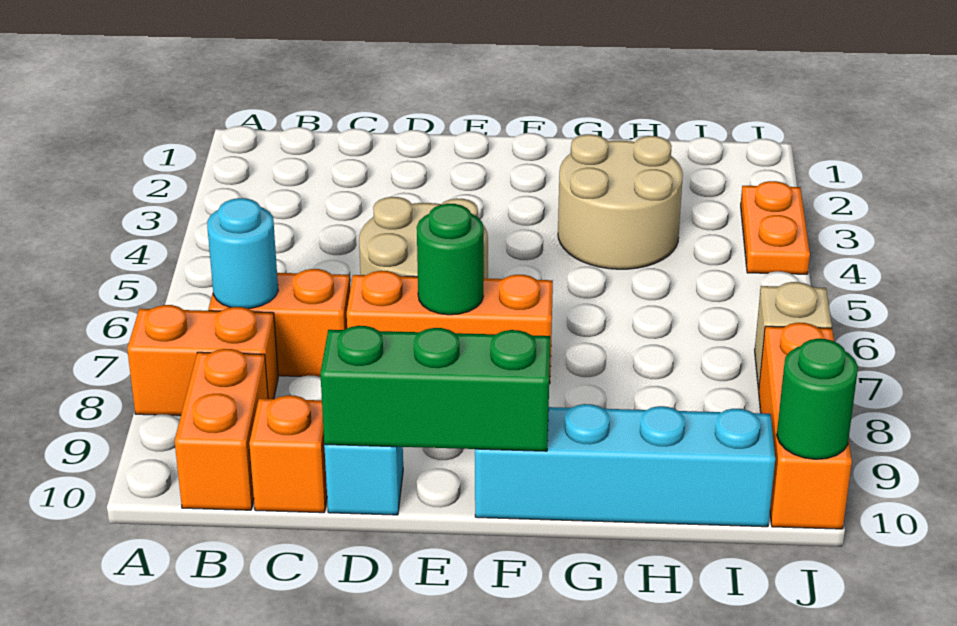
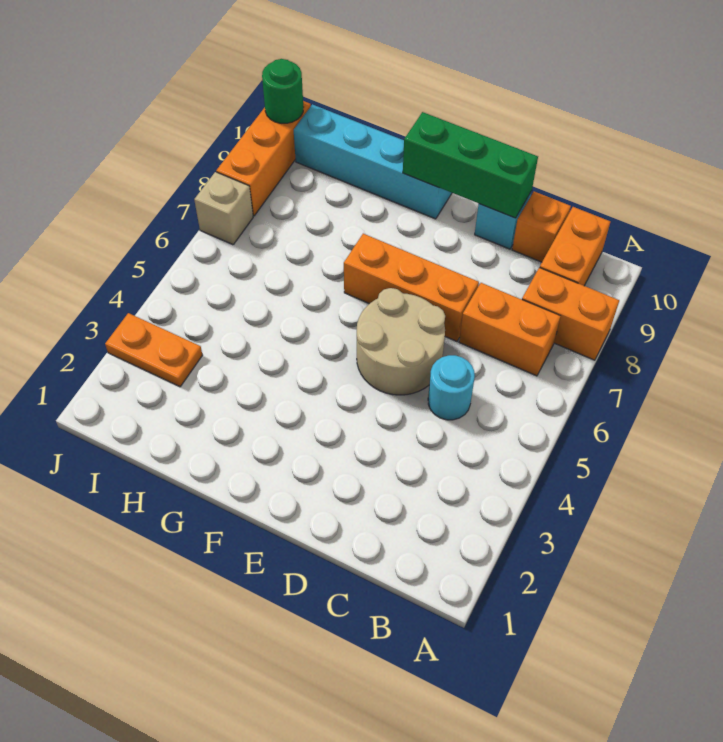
cyan 1x1 round brick [207,198,278,309] -> cyan 1x1 round brick moved to [428,355,475,420]
green 1x1 round brick [417,204,484,315] -> none
tan 2x2 round brick [558,134,683,269] -> none
orange 1x2 plate [741,181,810,274] -> orange 1x2 plate turned to [105,313,202,387]

